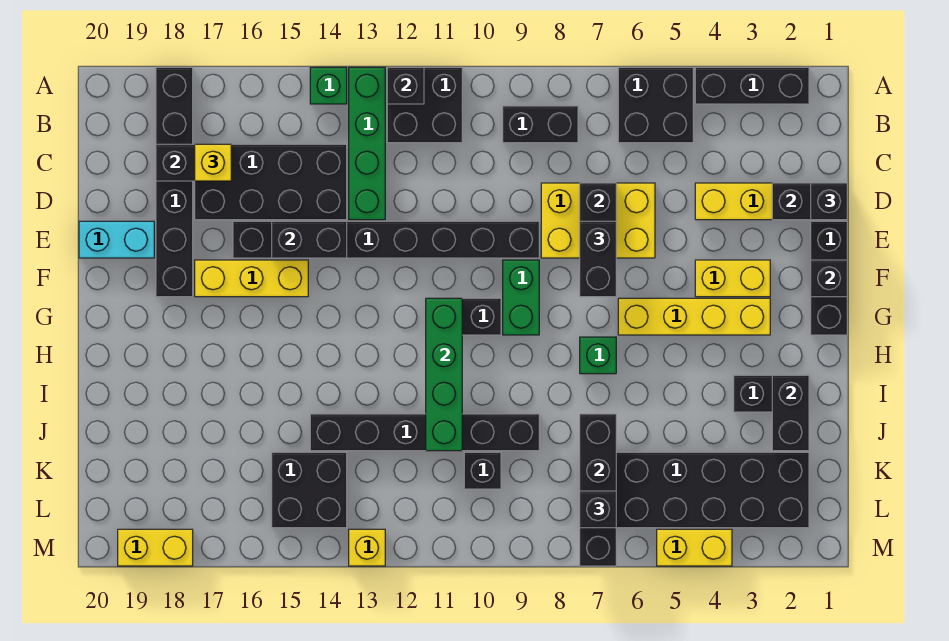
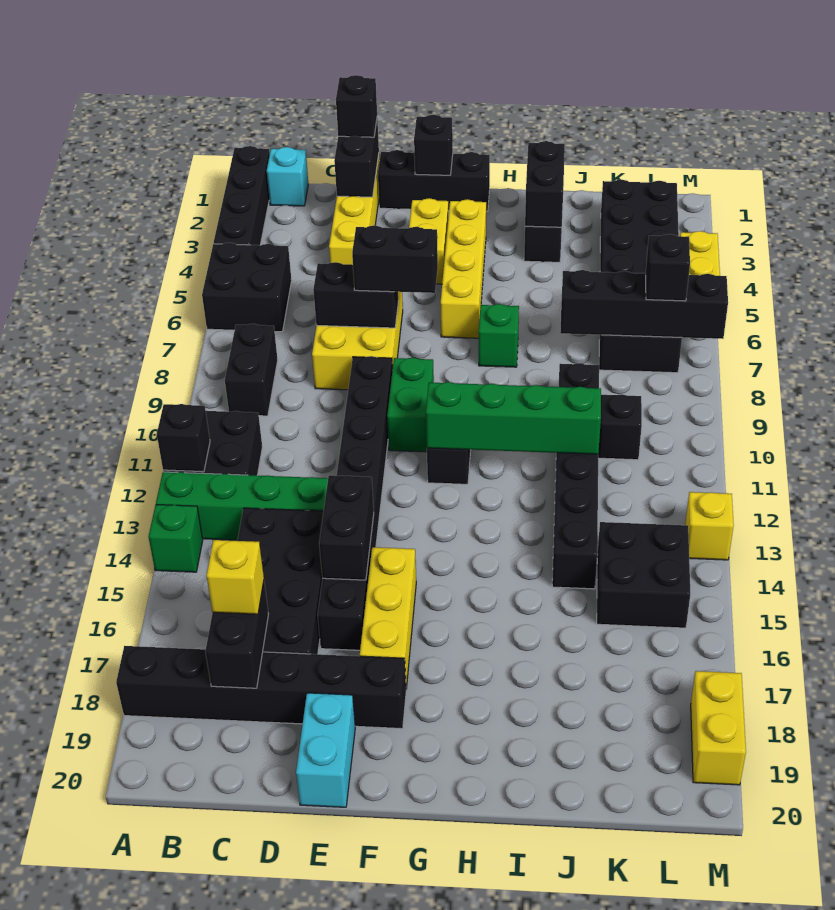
black 1x3 brick [695,67,809,104] -> black 1x4 brick [214,146,270,245]
none -> cyan 1x1 brick [267,147,308,206]
green 1x2 brick [503,260,539,335] -> green 1x2 brick turned to [387,358,434,452]
black 1x2 brick [772,375,809,451] -> black 1x2 brick turned to [525,141,565,227]

